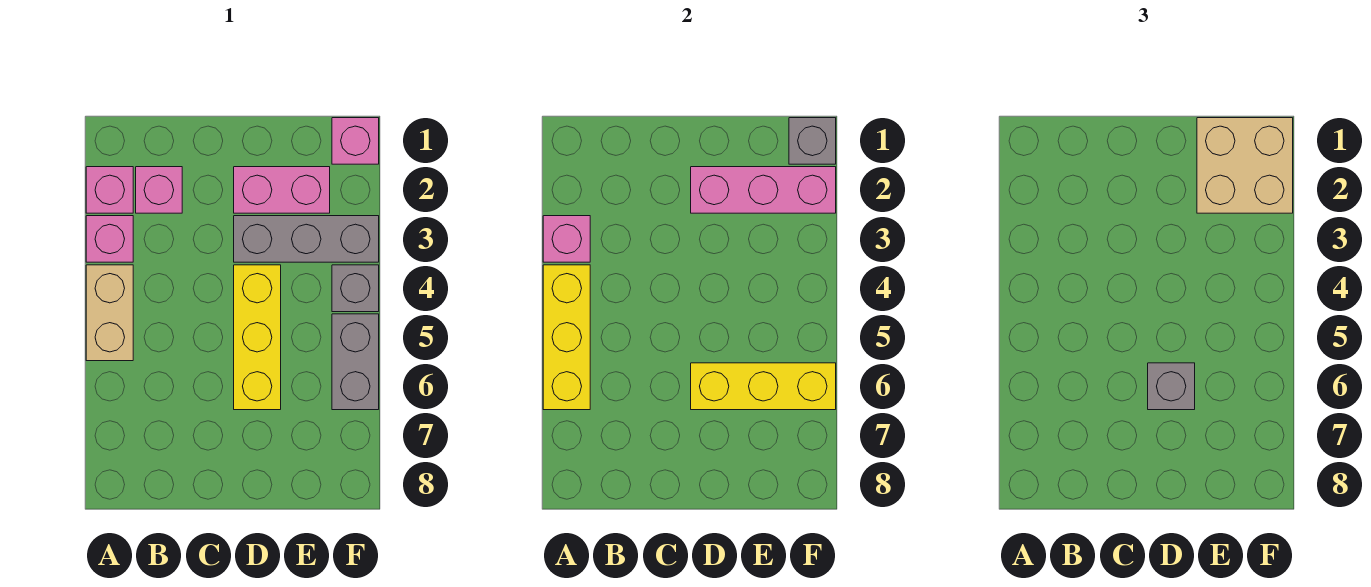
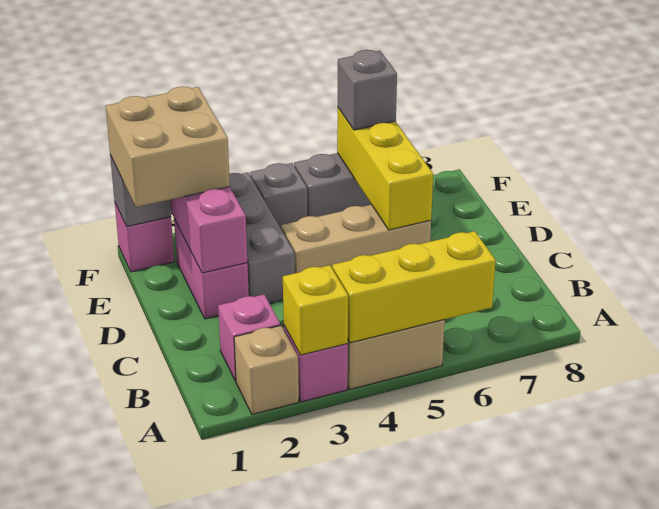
pink 1x1 brick [86,167,133,213] -> tan 1x1 brick [234,326,299,414]
pink 1x1 brick [543,216,590,262] -> yellow 1x1 brick [283,265,348,355]
yellow 1x3 brick [234,265,281,410] -> tan 1x3 brick [281,205,431,273]
grey 1x1 brick [1148,363,1195,410] -> grey 1x1 brick moved to [338,50,397,130]

